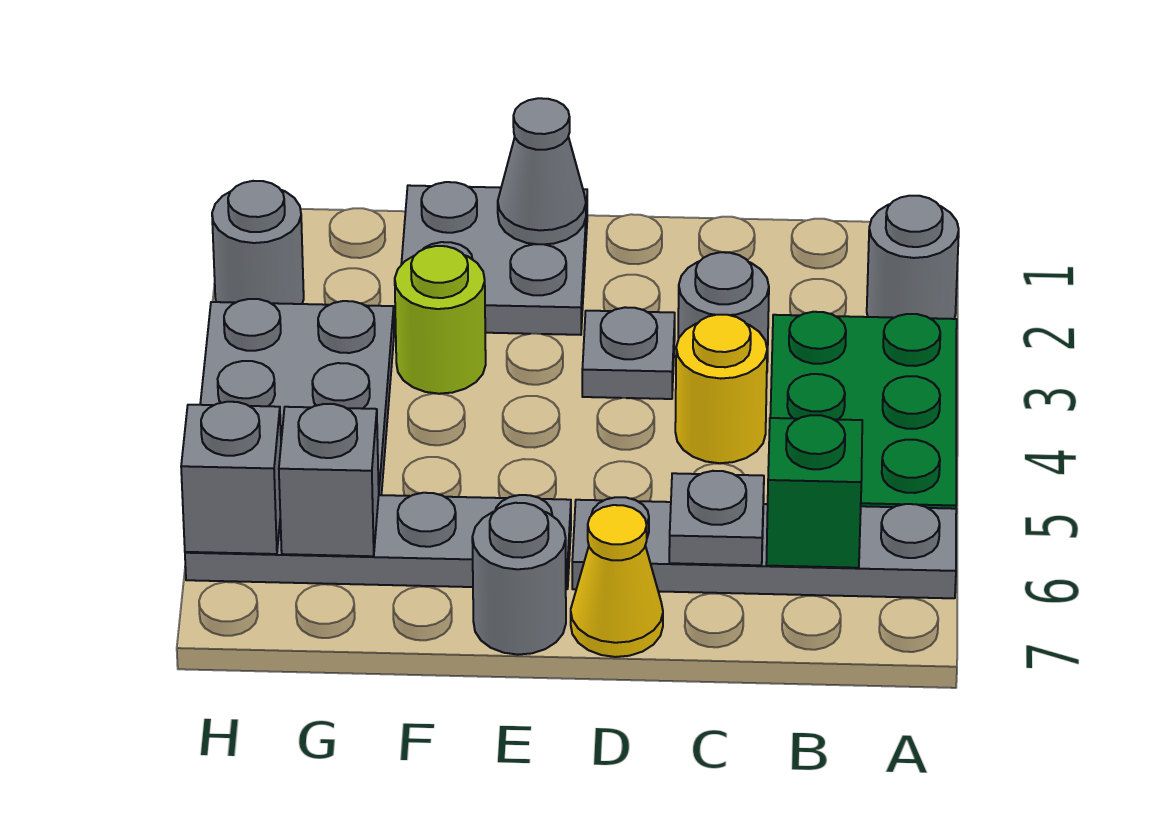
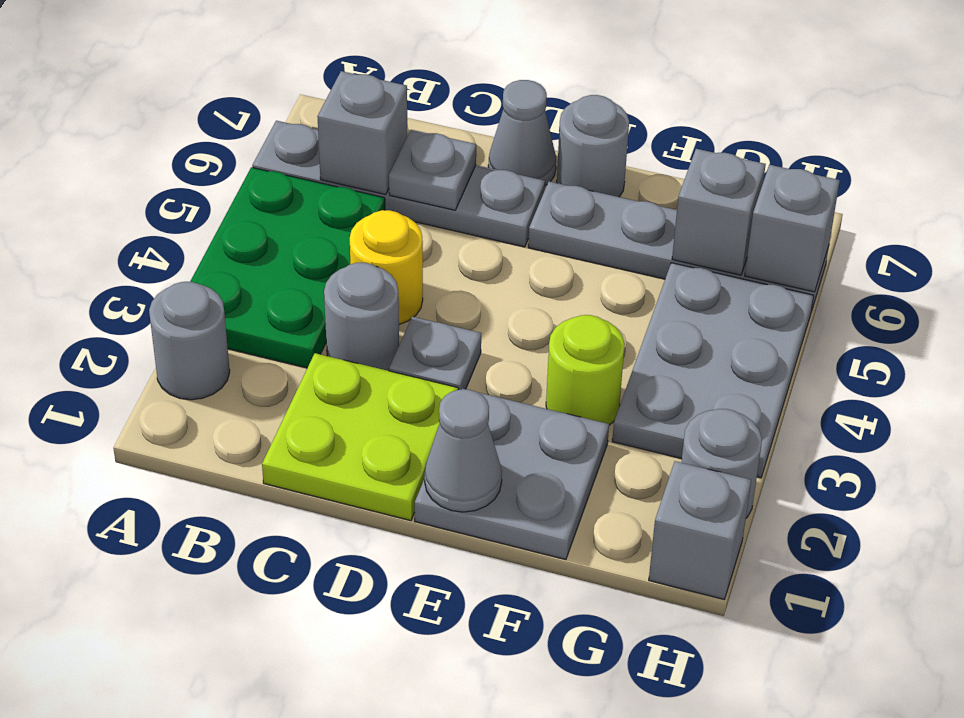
green 1x1 brick [766,415,862,568] -> grey 1x1 brick [317,71,407,195]
none -> lime 2x2 plate [262,353,458,521]
yellow 1x1 cone [571,505,663,657] -> grey 1x1 cone [488,80,556,186]
none -> grey 1x1 brick [649,461,751,599]

